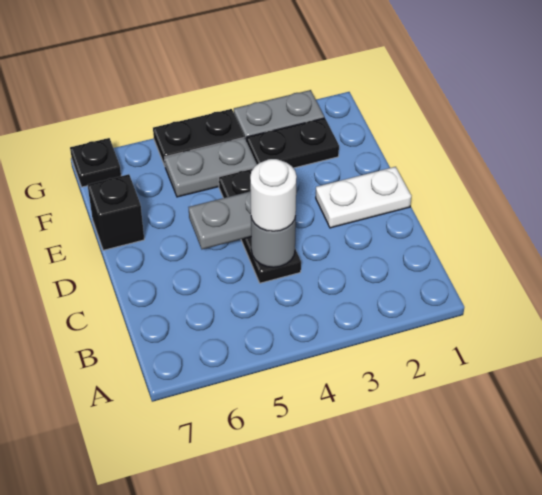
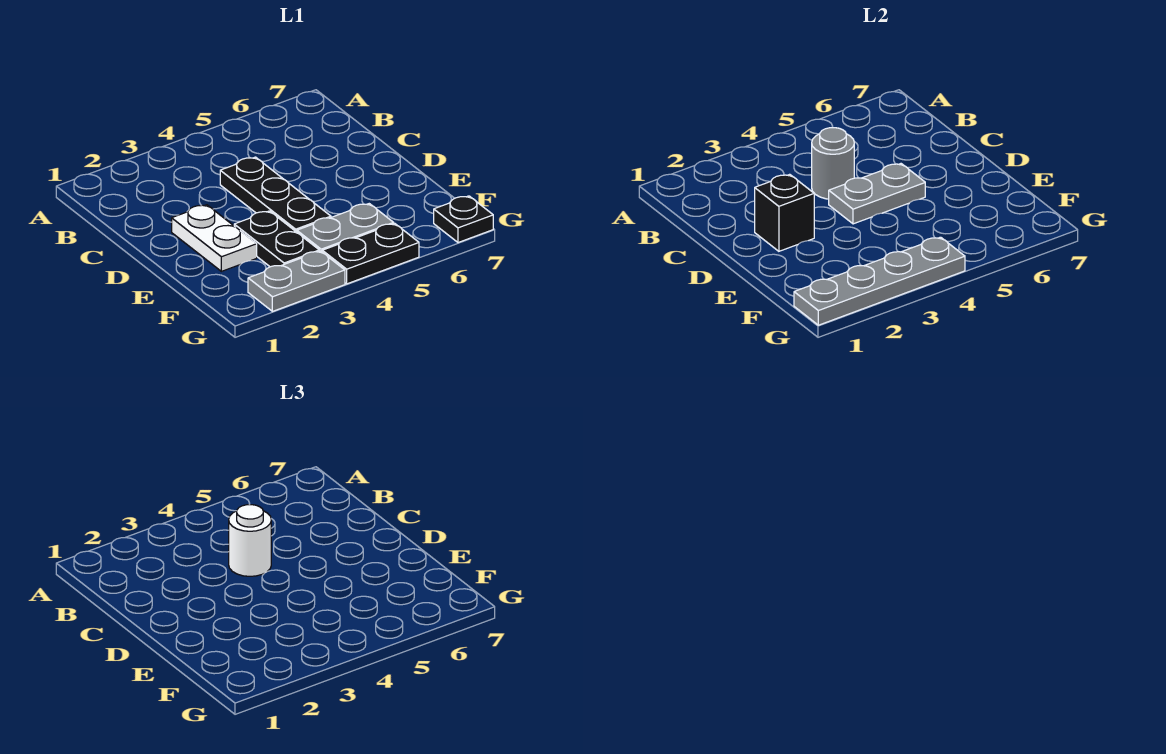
white 1x2 plate [316,167,411,228] -> white 1x2 plate turned to [172,205,257,271]
black 1x1 brick [88,174,144,250] -> black 1x1 brick moved to [755,174,814,251]
black 1x2 plate [247,118,339,168] -> black 1x2 plate turned to [234,211,319,267]
none -> grey 1x4 plate [794,237,965,325]

